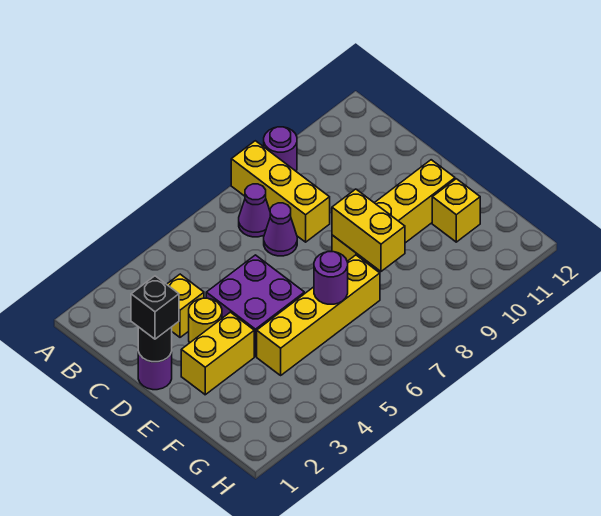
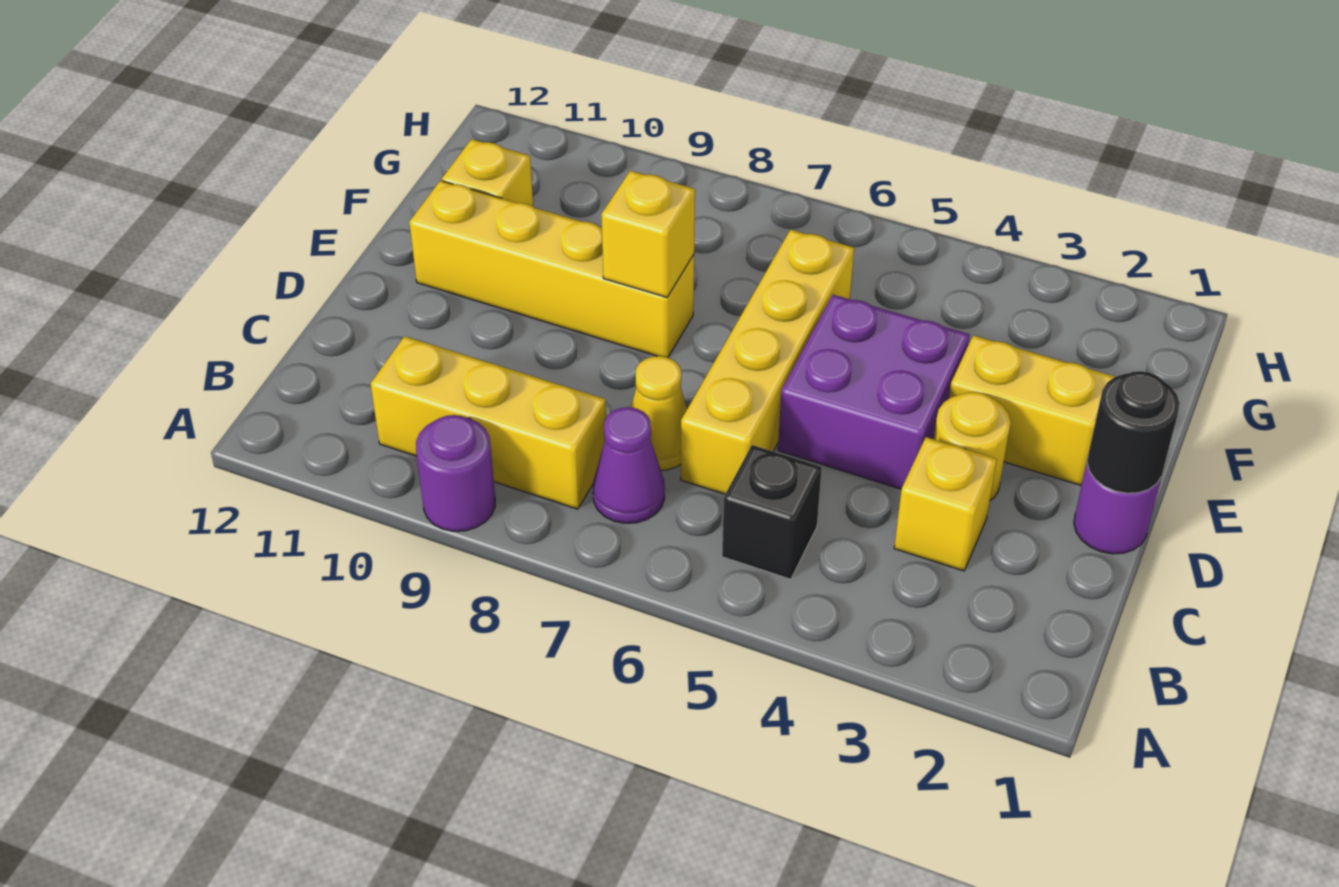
yellow 1x3 brick [231,141,330,242] -> yellow 1x3 brick turned to [371,336,606,509]
purple 1x1 cone [264,203,297,256] -> yellow 1x1 cone [631,356,687,470]
black 1x1 brick [131,276,179,339] -> black 1x1 brick moved to [722,445,822,579]
yellow 1x2 brick [332,189,405,271] -> yellow 1x1 brick [601,171,695,297]
yellow 1x4 brick [257,255,380,375] -> yellow 1x4 brick turned to [681,229,854,494]
purple 1x1 round brick [314,252,348,304] -> none

